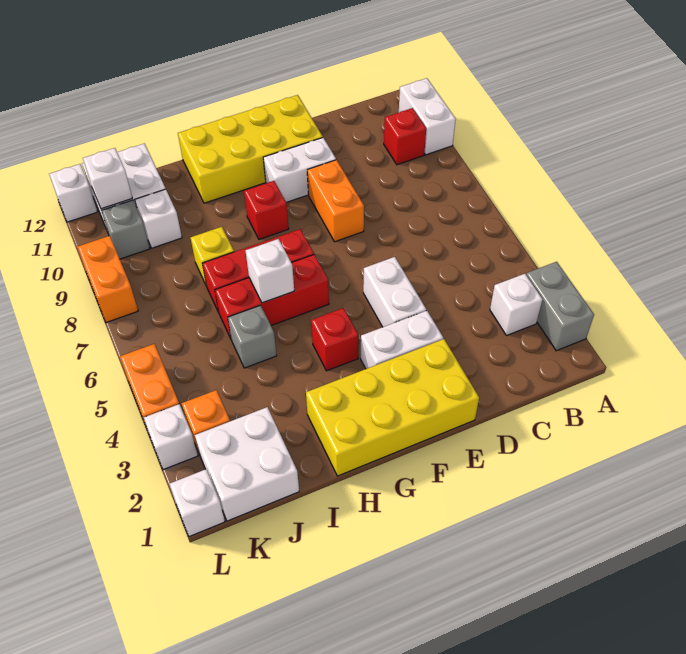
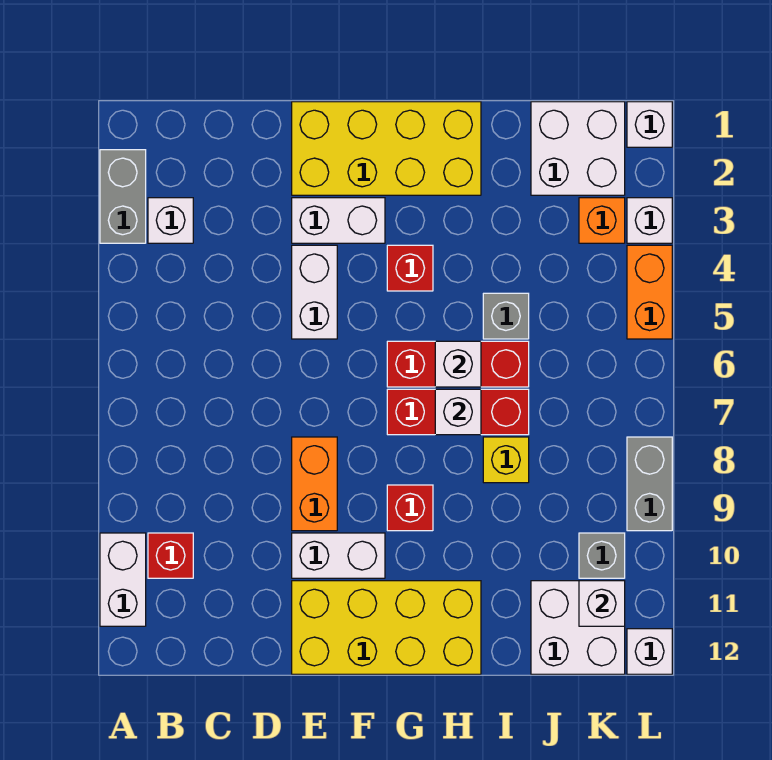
white 1x1 brick [135,189,182,248] -> white 1x1 brick moved to [435,389,481,435]
orange 1x2 brick [78,236,138,323] -> grey 1x2 brick [627,437,672,531]

